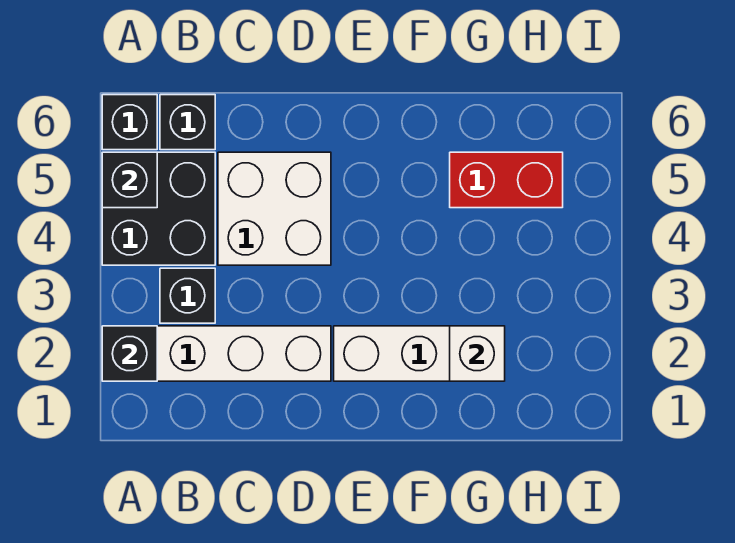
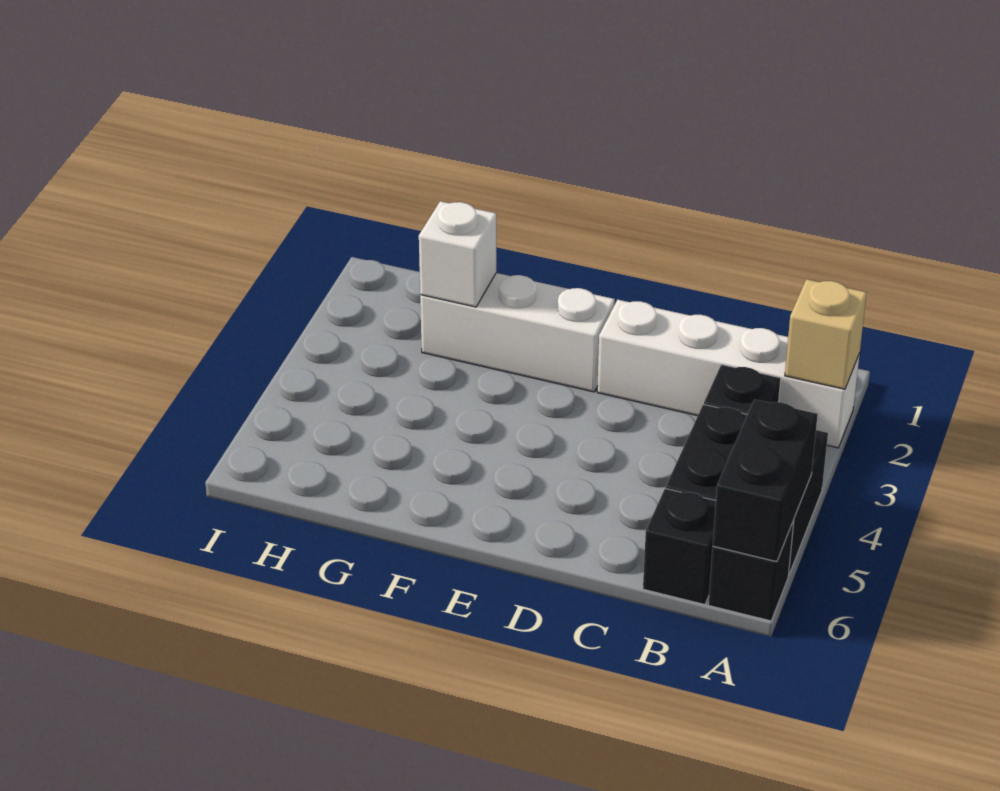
black 1x1 brick [102,326,157,381] -> tan 1x1 brick [785,279,867,389]
black 1x1 brick [102,152,157,208] -> black 1x2 brick [713,399,818,562]
white 2x2 brick [218,152,331,265] -> none
red 1x2 brick [450,152,563,208] -> none

